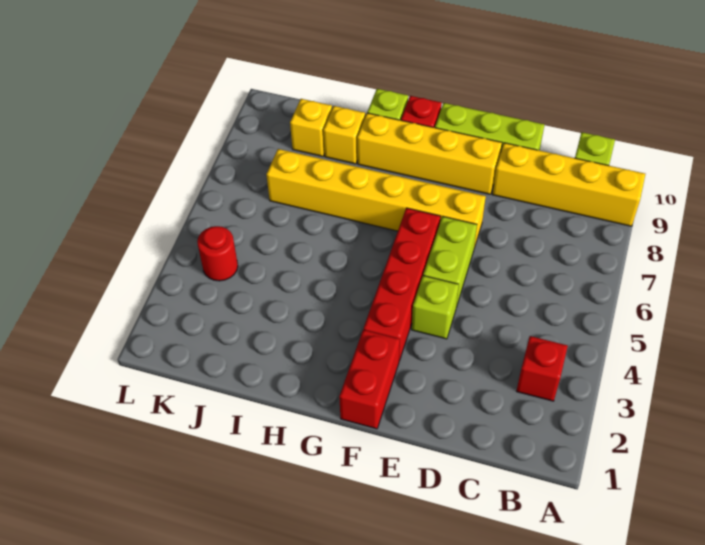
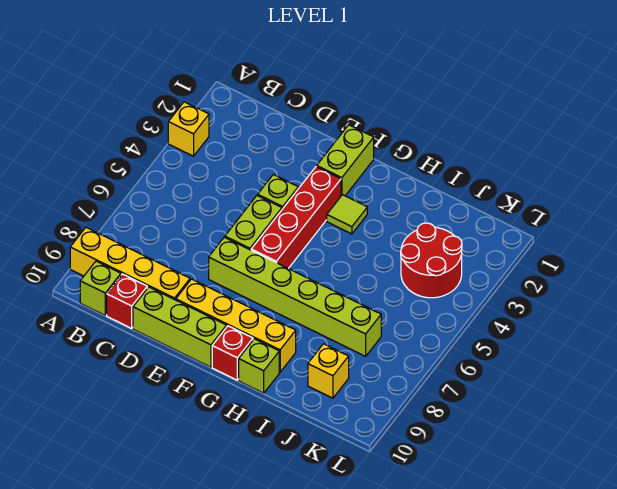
red 1x1 brick [517,336,568,401] -> red 1x1 brick moved to [107,274,147,328]
yellow 1x6 brick [266,149,486,248] -> lime 1x6 brick [209,237,381,356]
red 1x2 brick [339,330,400,429] -> lime 1x2 brick [317,125,374,196]
none -> lime 1x1 tile [327,195,367,234]
yellow 1x1 brick [323,106,365,164] -> yellow 1x1 brick moved to [168,102,209,156]
red 1x1 round brick [197,226,238,281] -> red 2x2 round brick [401,223,462,298]

